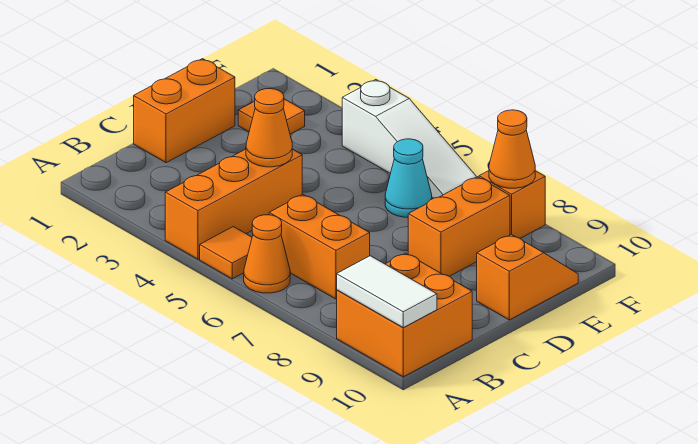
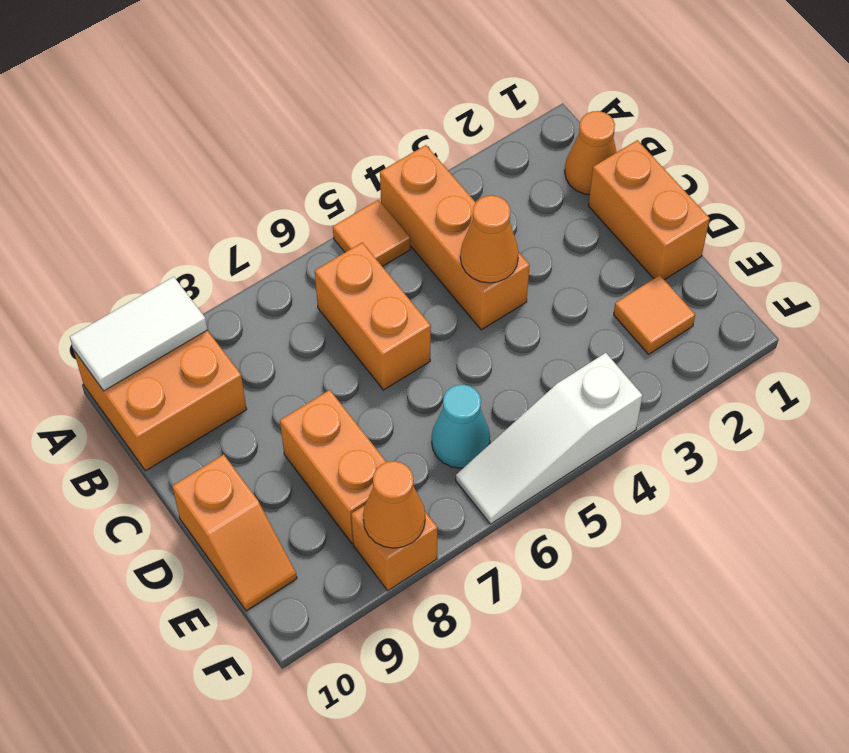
orange 1x1 cone [244,215,290,293] -> orange 1x1 cone moved to [565,111,617,195]
orange 1x2 brick [269,194,370,299] -> orange 1x2 brick turned to [315,243,431,390]

